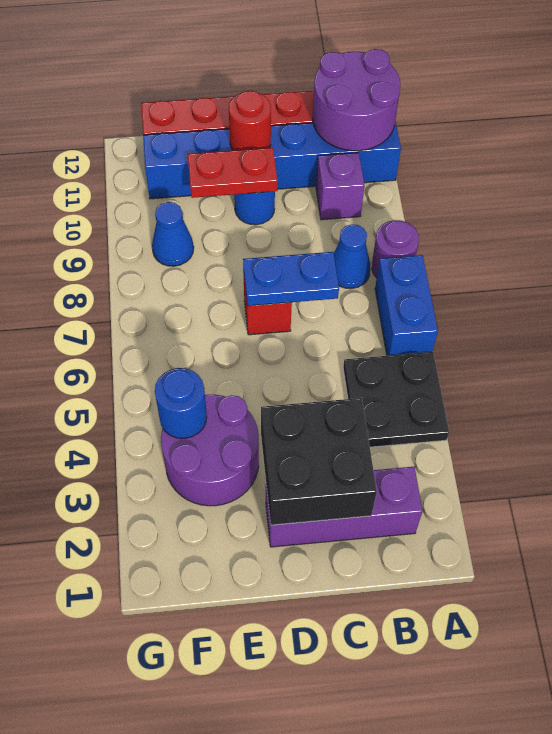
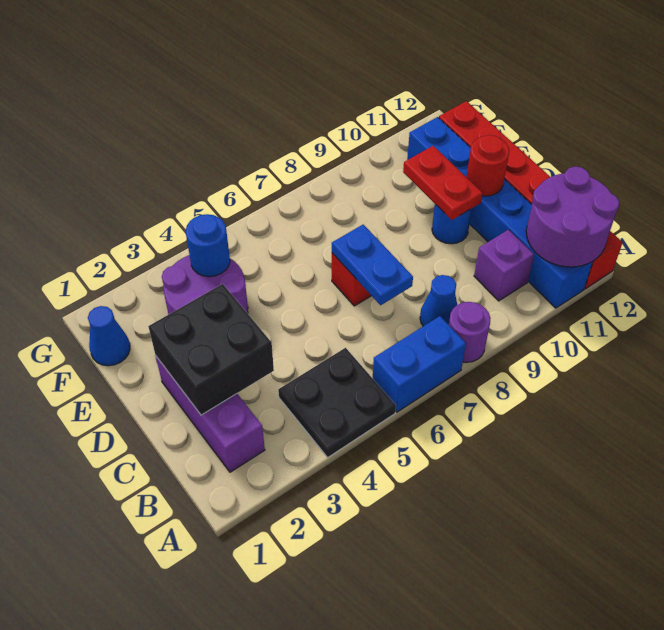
blue 1x1 cone [152,202,194,266] -> blue 1x1 cone moved to [88,306,130,366]

